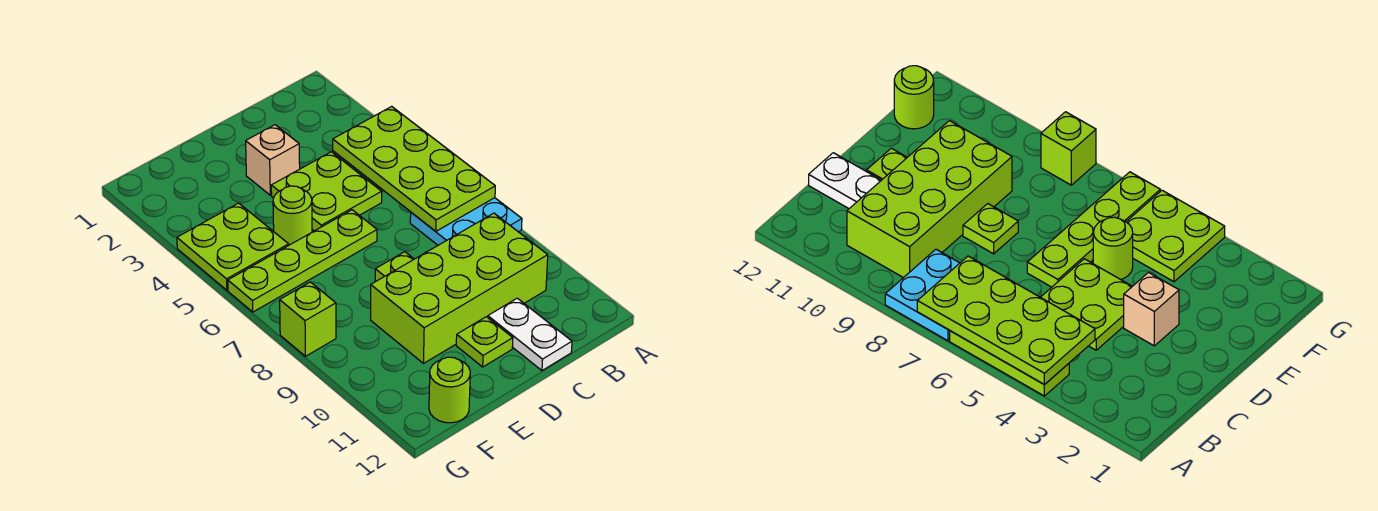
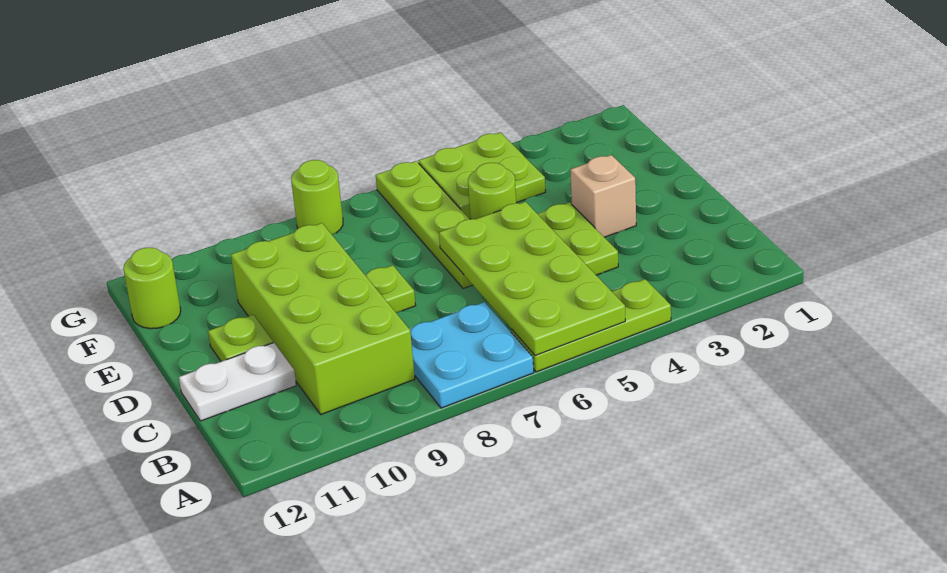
lime 2x4 plate [333,106,495,231] -> lime 2x4 plate turned to [439,202,625,356]
lime 1x1 brick [280,282,336,356] -> lime 1x1 round brick [291,160,343,234]

